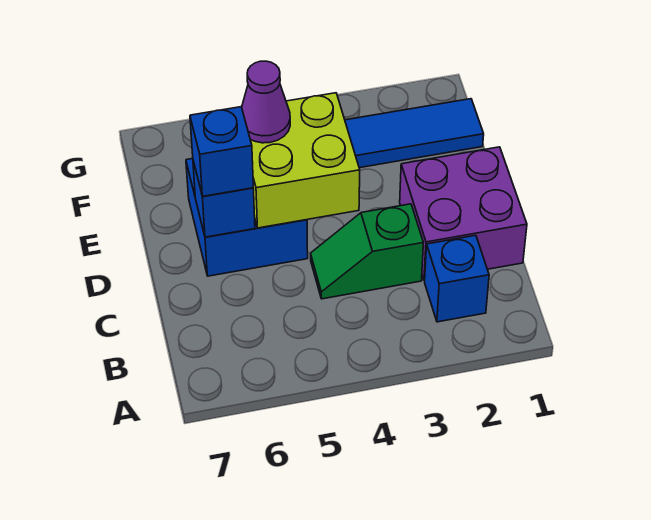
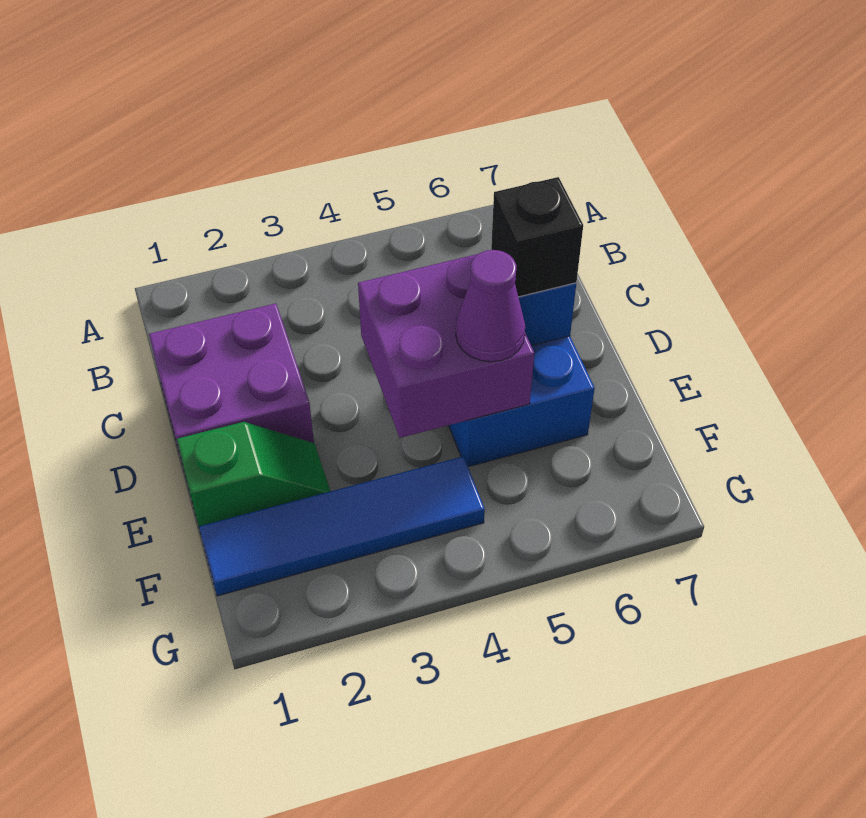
blue 1x1 brick [425,235,489,322] -> none
green 1x2 slope [311,204,423,299] -> green 1x2 slope moved to [177,422,330,526]
lime 2x2 brick [250,93,360,228] -> purple 2x2 brick [358,254,534,438]
blue 1x1 brick [190,107,253,196] -> black 1x1 brick [491,177,583,297]

